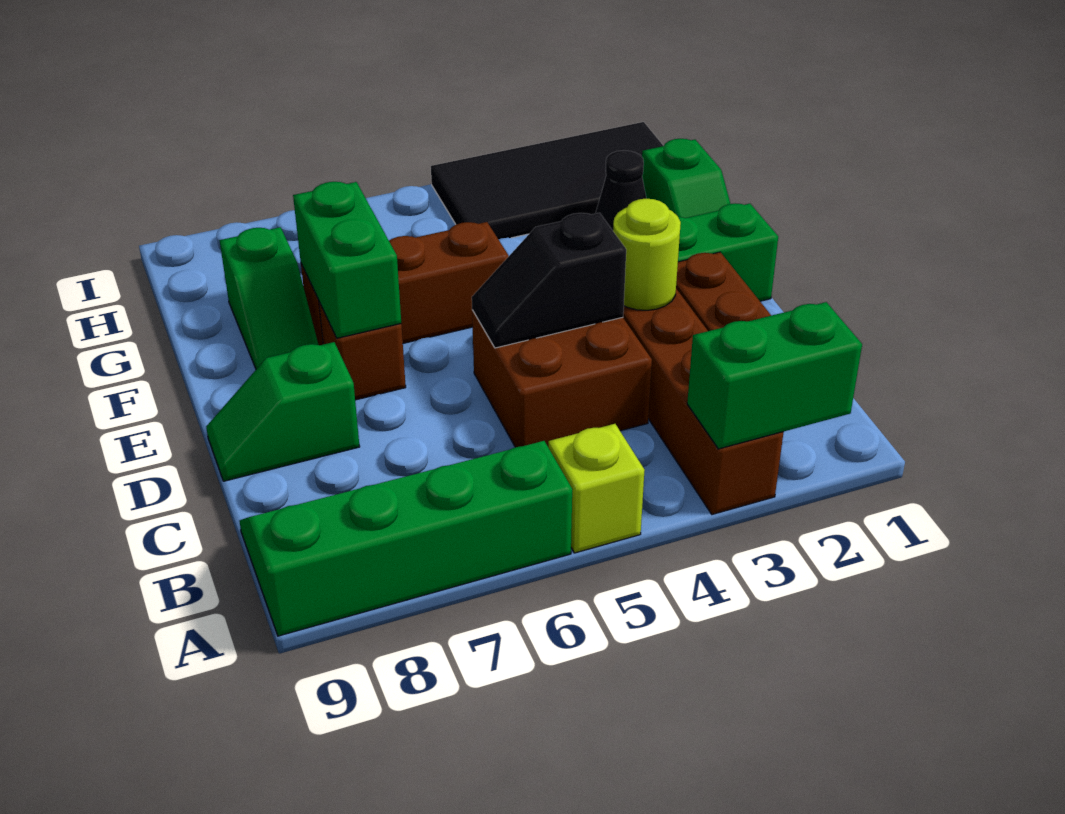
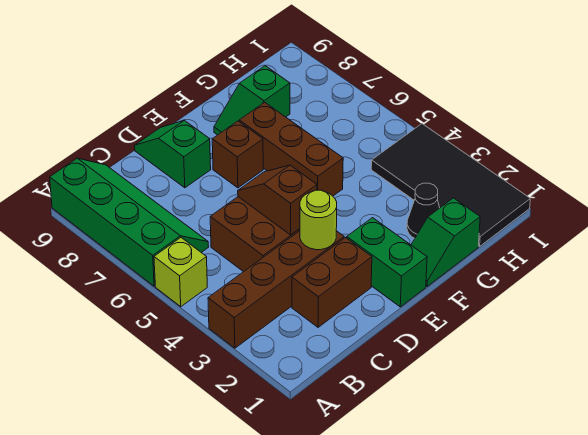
green 1x2 brick [687,302,862,449] -> none
black 1x2 slope [472,213,626,348] -> brown 1x2 slope [238,165,317,235]
green 1x2 brick [293,182,401,338] -> none

